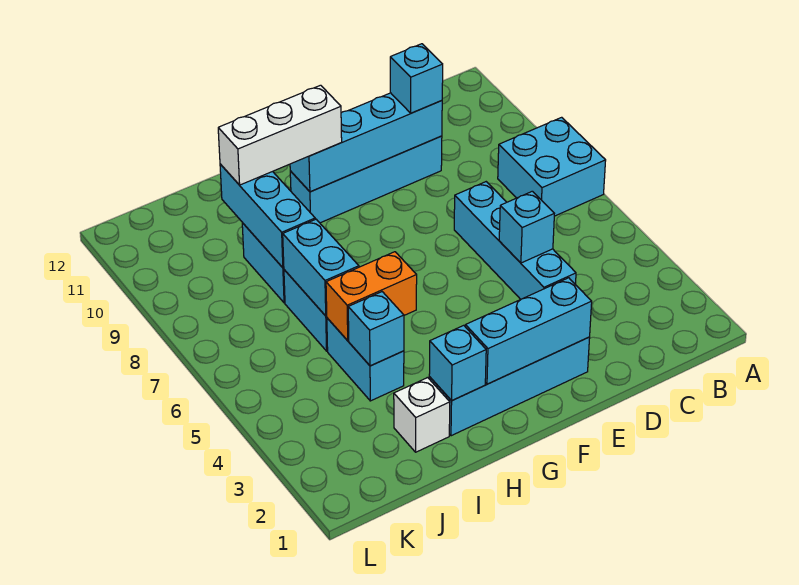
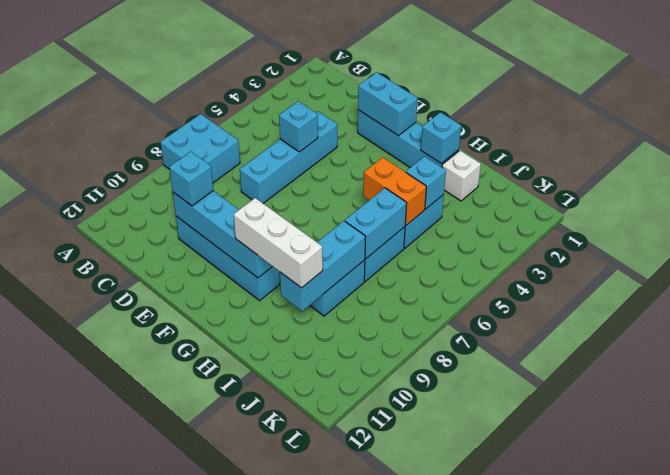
cyan 1x3 brick [465,278,592,384] -> cyan 1x2 brick [358,72,418,136]

